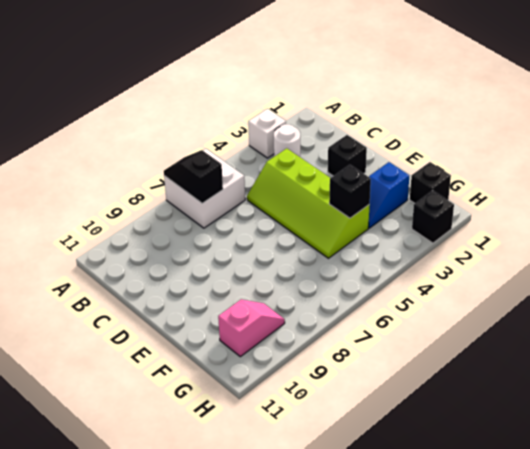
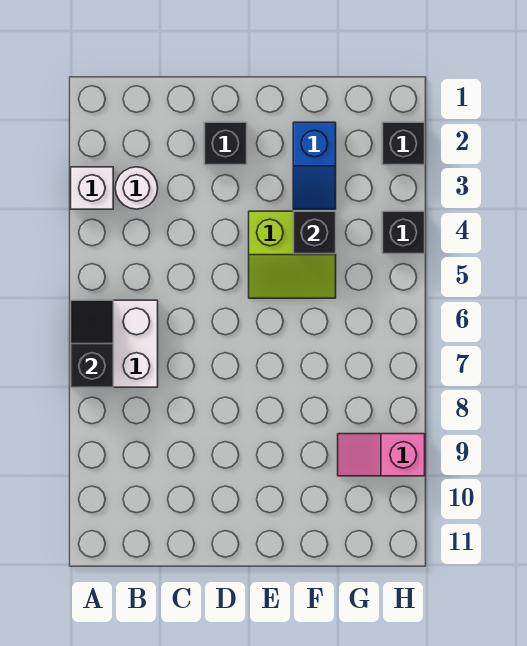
black 1x2 slope [164,150,223,203] -> black 1x2 slope turned to [71,300,113,387]
lime 2x4 slope [247,148,370,258] -> lime 2x2 slope [249,211,336,298]
black 1x1 brick [410,162,451,203] -> black 1x1 brick moved to [382,211,425,254]
pink 1x2 slope [218,299,285,357] -> pink 1x2 slope turned to [338,434,425,476]

